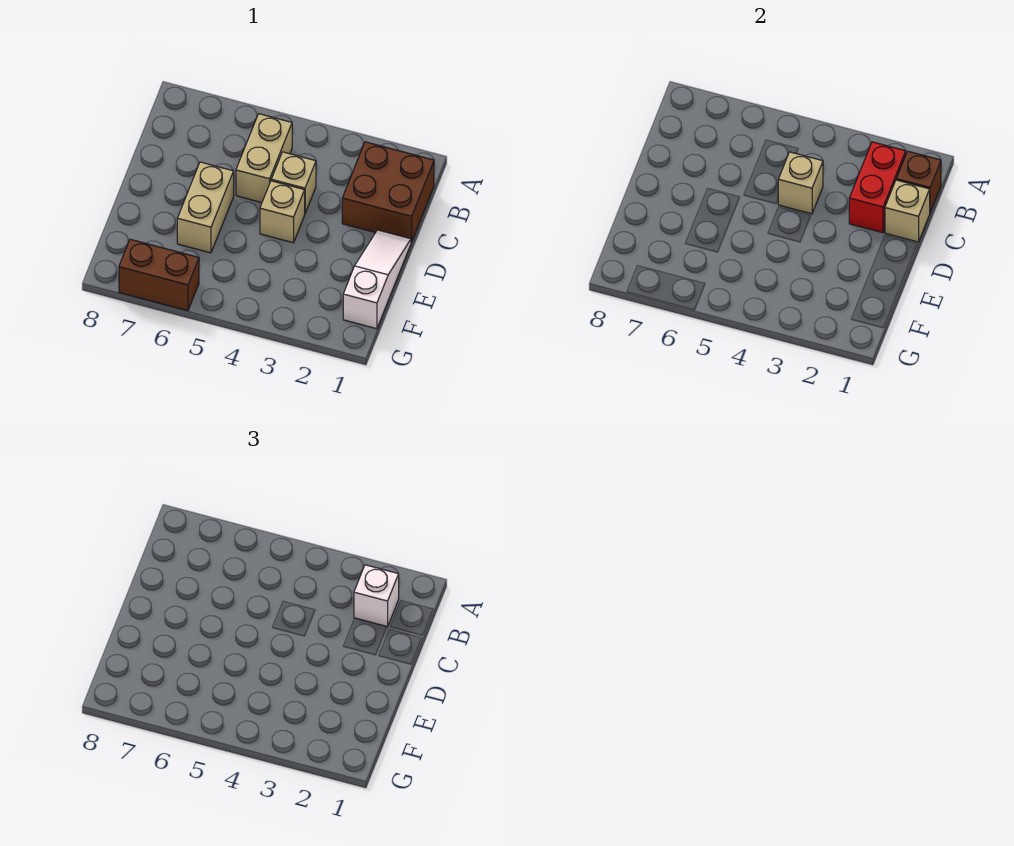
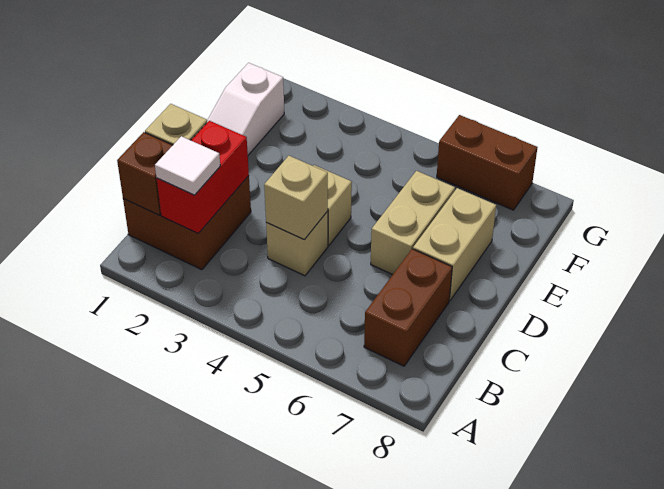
white 1x1 brick [354,565,399,627] -> white 1x1 tile [155,136,220,195]
tan 1x2 brick [236,114,292,202] -> tan 1x2 brick moved to [413,188,496,301]
none -> brown 1x2 brick [364,249,452,366]

